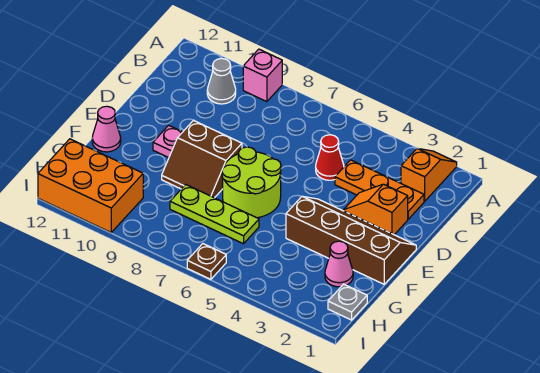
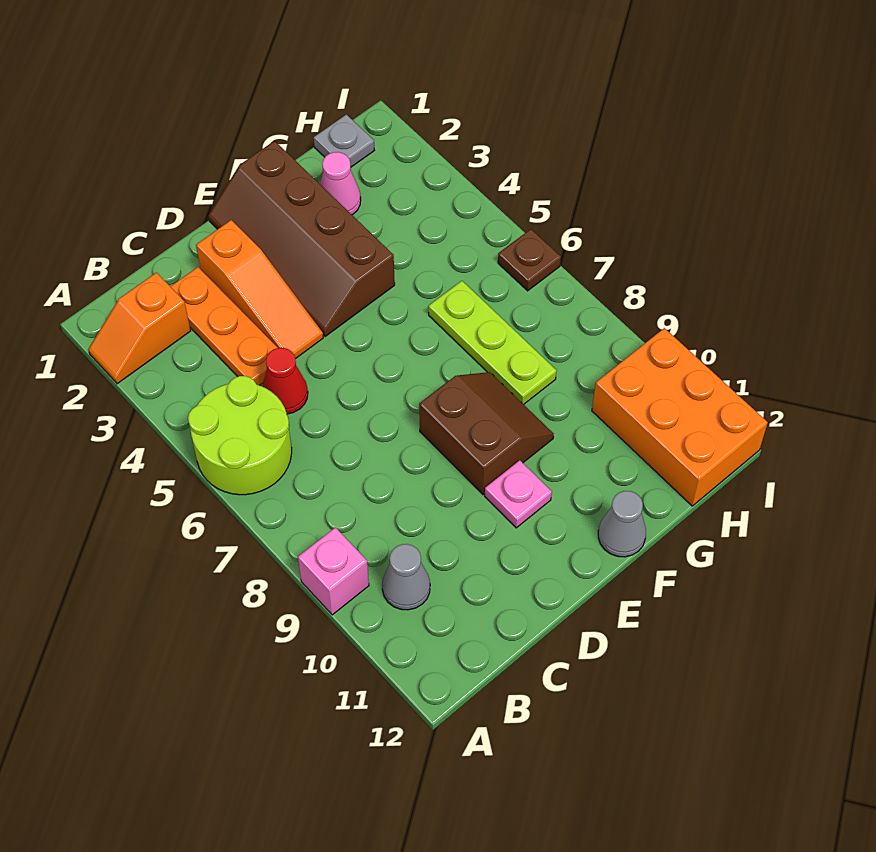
orange 1x2 slope [344,184,408,235] -> orange 1x3 slope [196,220,323,359]
lime 2x2 round brick [222,147,281,218] -> lime 2x2 round brick moved to [188,376,292,495]
pink 1x1 cone [92,106,121,152] -> grey 1x1 cone [598,491,646,557]

